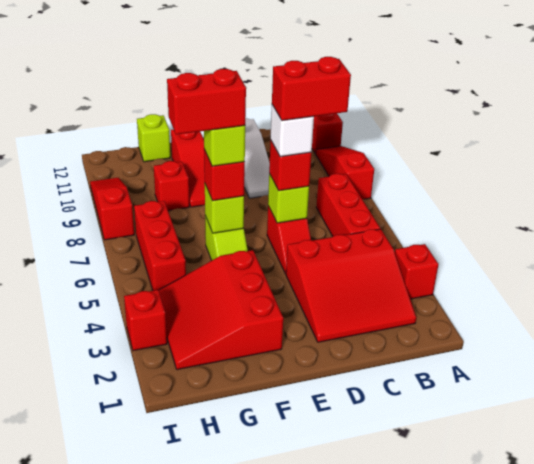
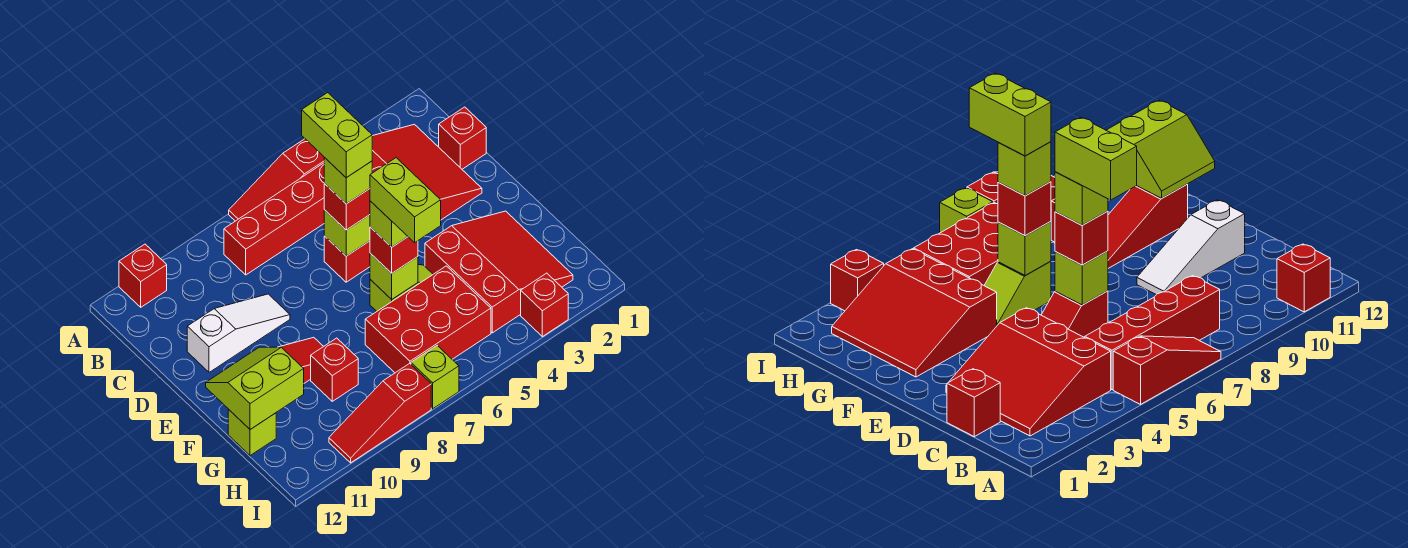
red 1x1 brick [395,244,438,299] -> red 1x1 brick moved to [439,107,486,169]
red 1x3 slope [316,146,374,199] -> red 1x3 slope moved to [229,139,324,221]
red 1x3 brick [316,174,380,236] -> red 1x4 brick [224,163,325,275]
red 1x2 brick [272,57,351,121] -> lime 1x2 brick [302,93,372,178]
white 1x1 brick [270,105,314,157] -> lime 1x1 brick [324,157,372,204]
red 3x3 slope [159,250,283,370] -> red 3x3 slope turned to [425,211,573,333]
red 1x2 brick [167,69,246,135] -> lime 1x2 brick [370,158,441,243]
none -> lime 2x2 slope [206,347,304,430]
red 1x3 brick [134,201,186,291] -> red 2x3 brick [365,266,491,373]
none -> lime 1x1 brick [411,346,459,409]

